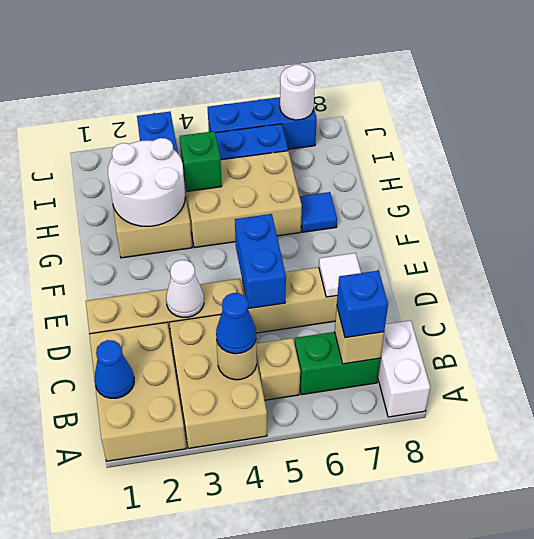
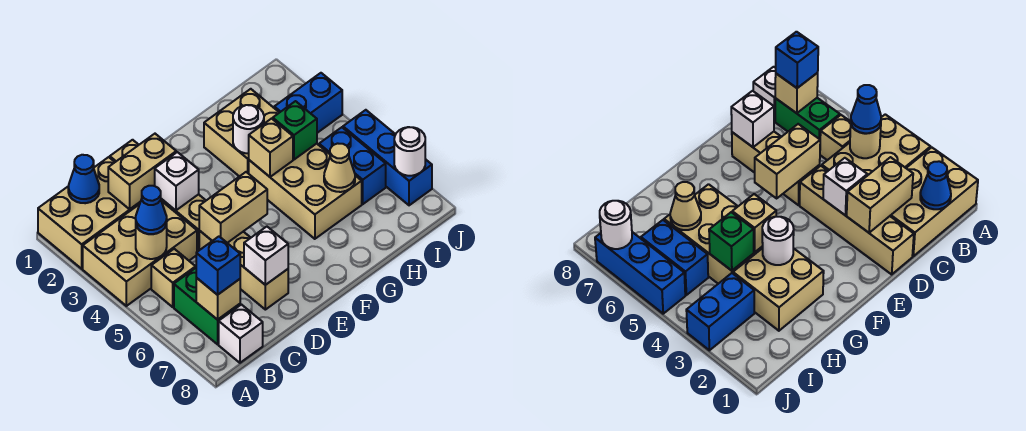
white 1x2 brick [378,320,430,417] -> white 1x1 brick [219,305,263,363]
none -> tan 1x2 brick [108,134,176,209]
white 1x1 cone [166,260,204,317] -> white 1x1 brick [155,152,199,210]
blue 1x2 brick [235,214,286,309] -> tan 1x2 brick [199,172,267,243]
white 1x1 tile [319,253,361,297] -> white 1x1 brick [244,227,288,285]
white 2x2 round brick [108,138,185,227] -> white 1x1 round brick [233,105,264,153]
none -> tan 1x1 brick [249,119,293,177]
blue 1x1 tile [300,192,337,232] -> none
none -> tan 1x1 cone [324,143,355,192]

